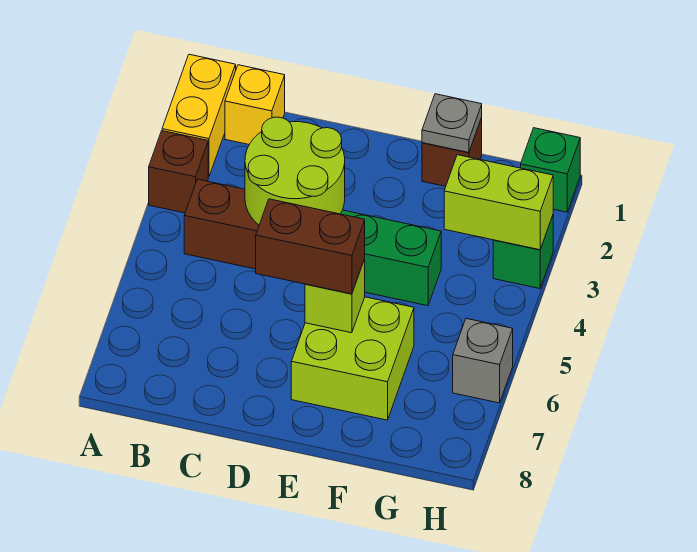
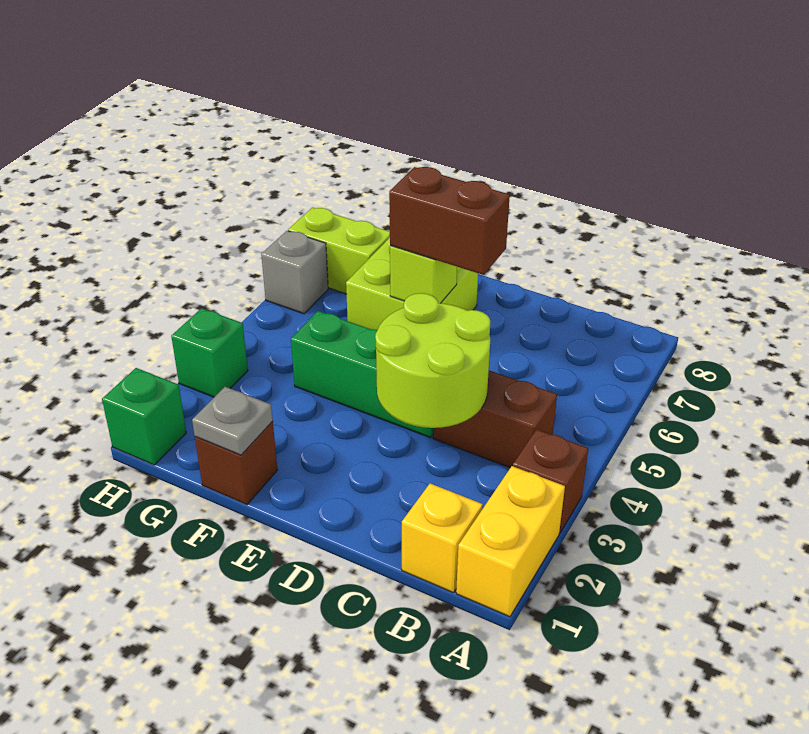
lime 1x2 brick [444,155,553,250] -> lime 1x2 brick moved to [288,207,390,294]

